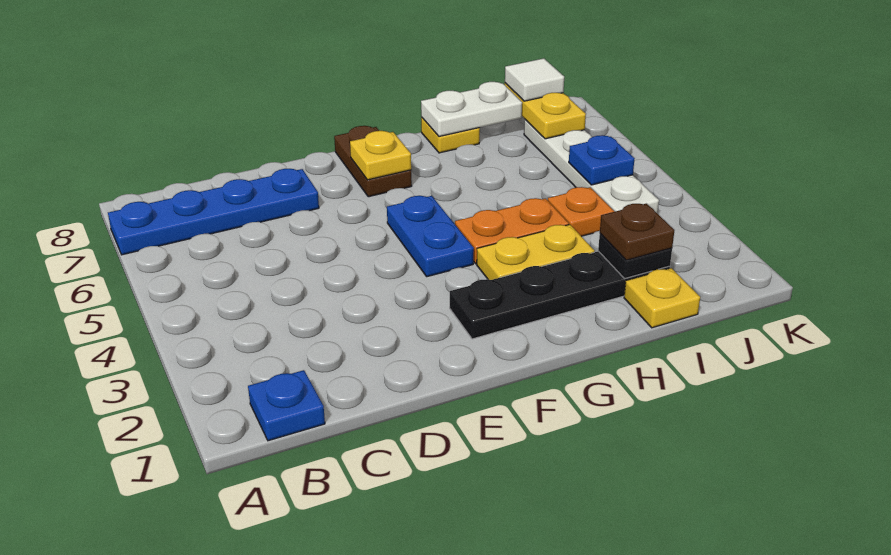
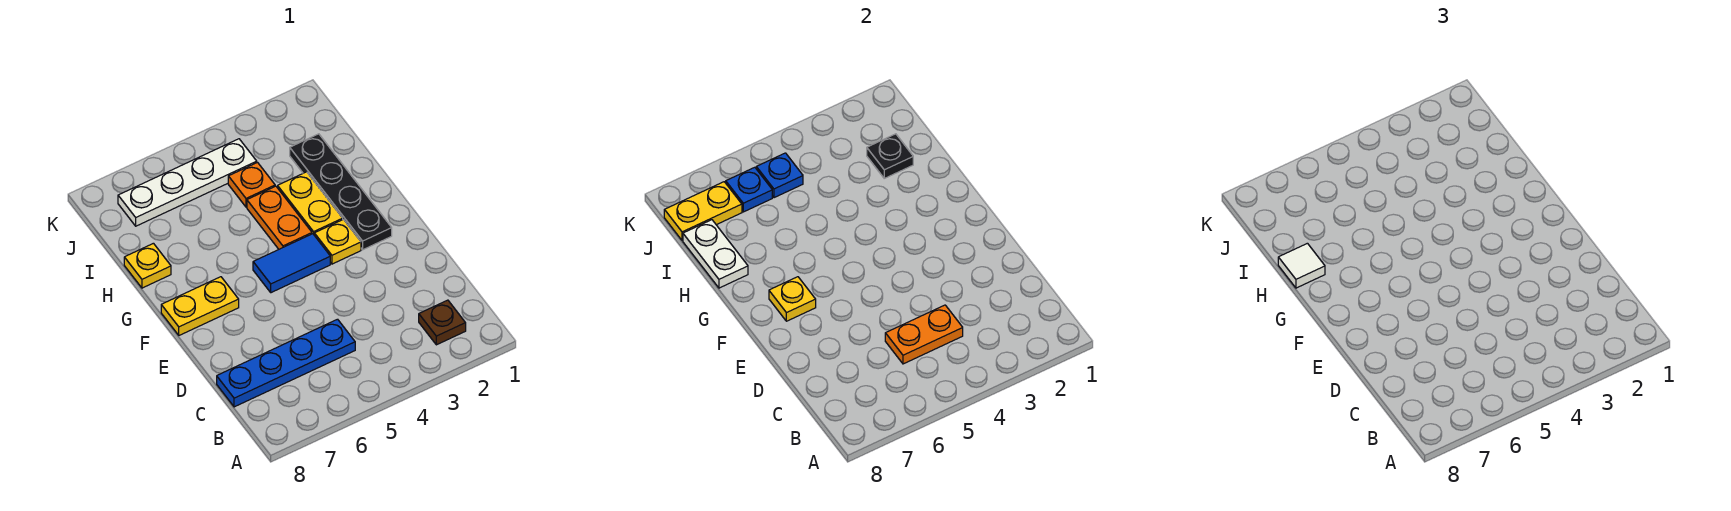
blue 1x4 plate [108,169,319,255] -> blue 1x4 plate turned to [217,319,355,407]
blue 1x1 plate [248,370,325,441] -> blue 1x1 plate moved to [726,167,772,212]
none -> orange 1x2 plate [885,305,963,364]
blue 1x2 plate [387,196,474,277] -> blue 1x2 tile [253,234,330,293]
brown 1x2 plate [334,126,412,197] -> yellow 1x2 plate [161,277,239,335]
yellow 1x1 plate [624,268,700,328] -> yellow 1x1 plate moved to [314,219,361,264]
brown 1x1 plate [600,203,674,260] -> brown 1x1 plate moved to [419,300,466,345]
white 1x1 tile [505,58,564,101] -> white 1x1 tile moved to [1278,243,1325,288]

